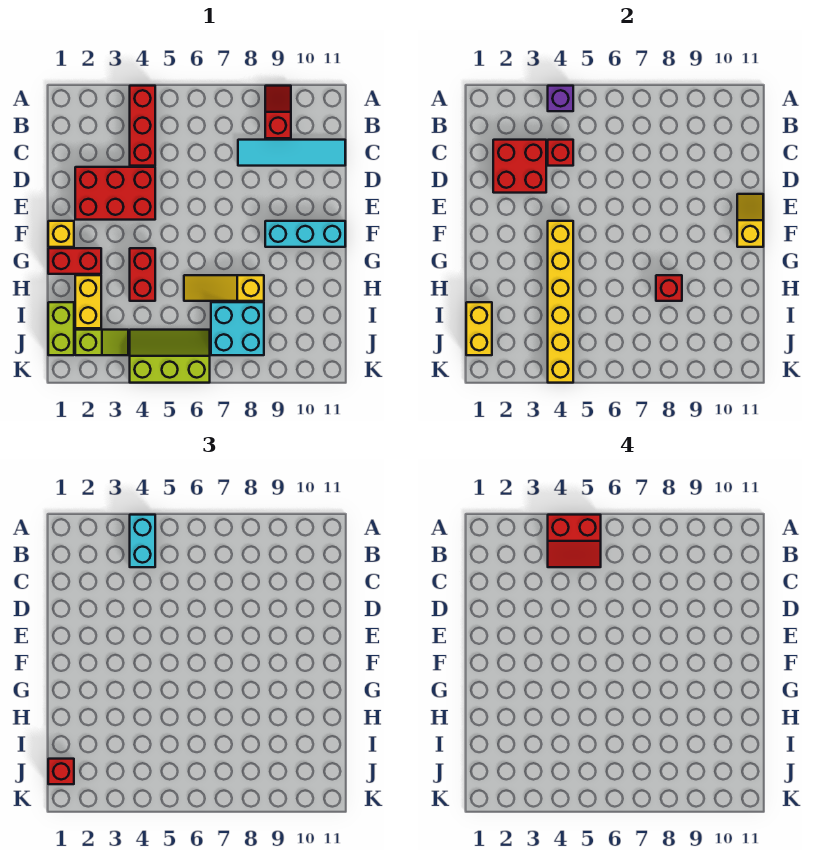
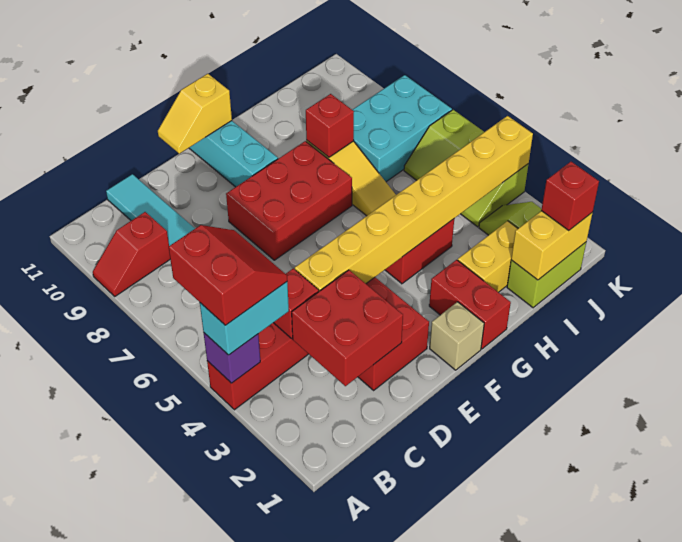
none -> red 2x3 brick [226,141,352,260]
yellow 1x1 brick [48,221,74,247] -> tan 1x1 brick [430,302,484,370]
yellow 1x6 brick [548,221,573,383] -> yellow 1x8 brick [295,116,533,291]
cyan 2x2 brick [211,302,264,355] -> cyan 2x3 brick [353,75,452,182]

